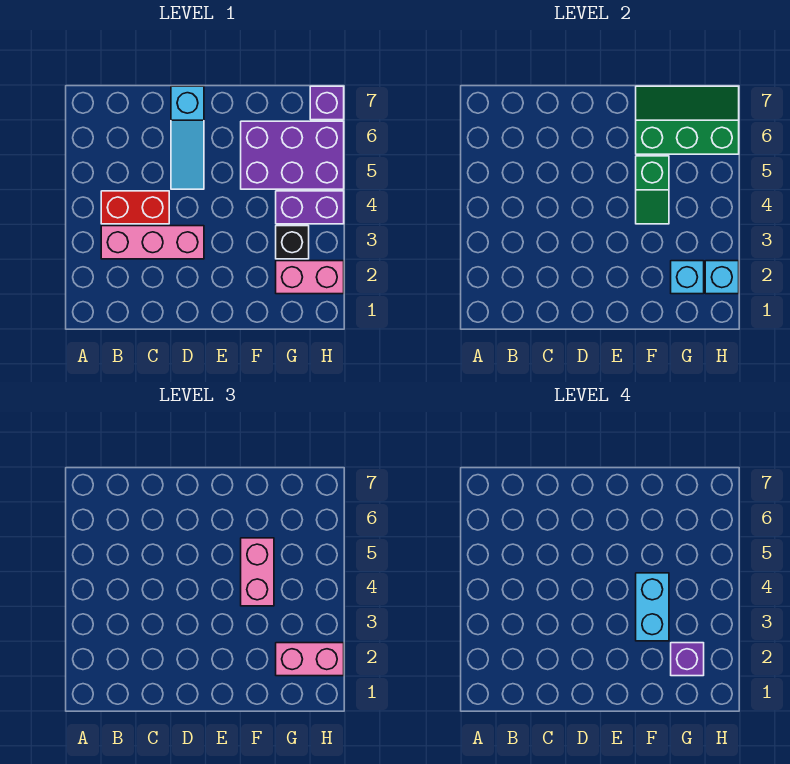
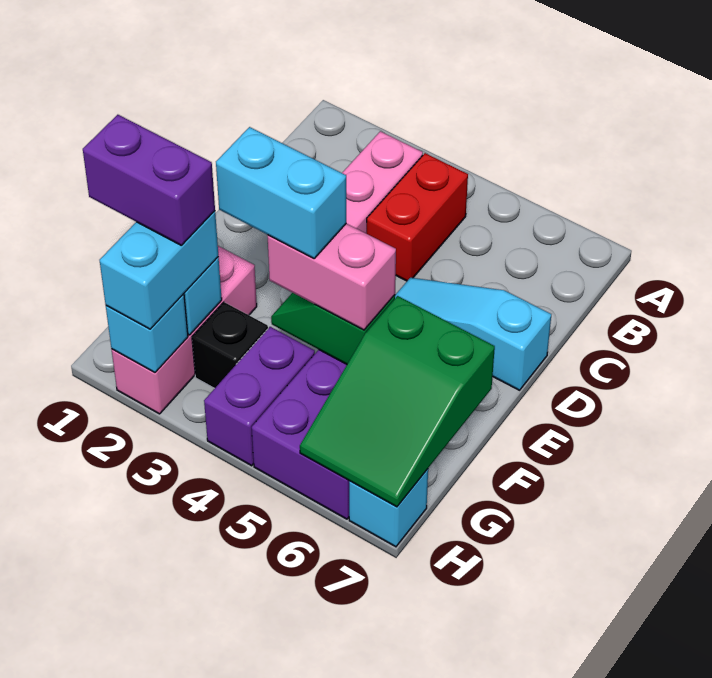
green 2x3 slope [636,86,739,154] -> green 2x3 slope turned to [300,296,495,507]
pink 1x2 brick [276,261,344,294] -> pink 1x3 brick [112,246,257,414]
pink 1x2 brick [276,643,344,676] -> cyan 1x2 brick [100,211,218,329]
purple 1x1 brick [671,643,704,676] -> purple 1x2 brick [83,115,215,246]
purple 1x1 brick [310,86,344,120] -> cyan 1x1 brick [349,469,428,547]

